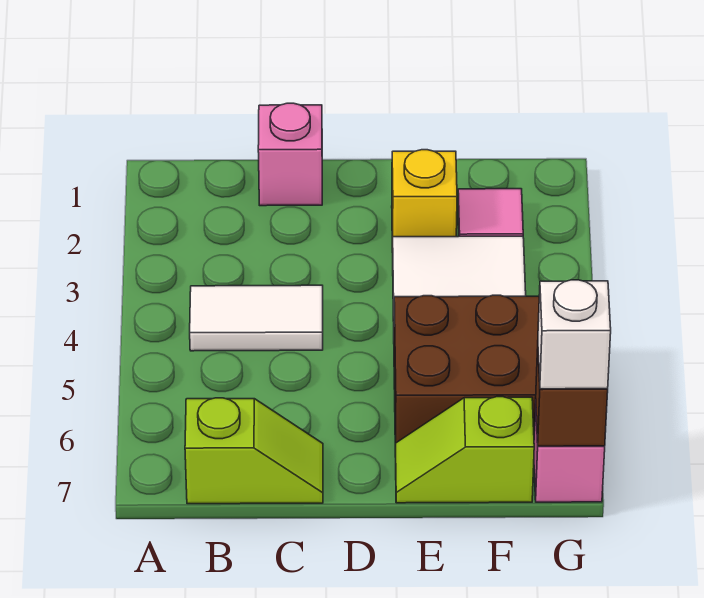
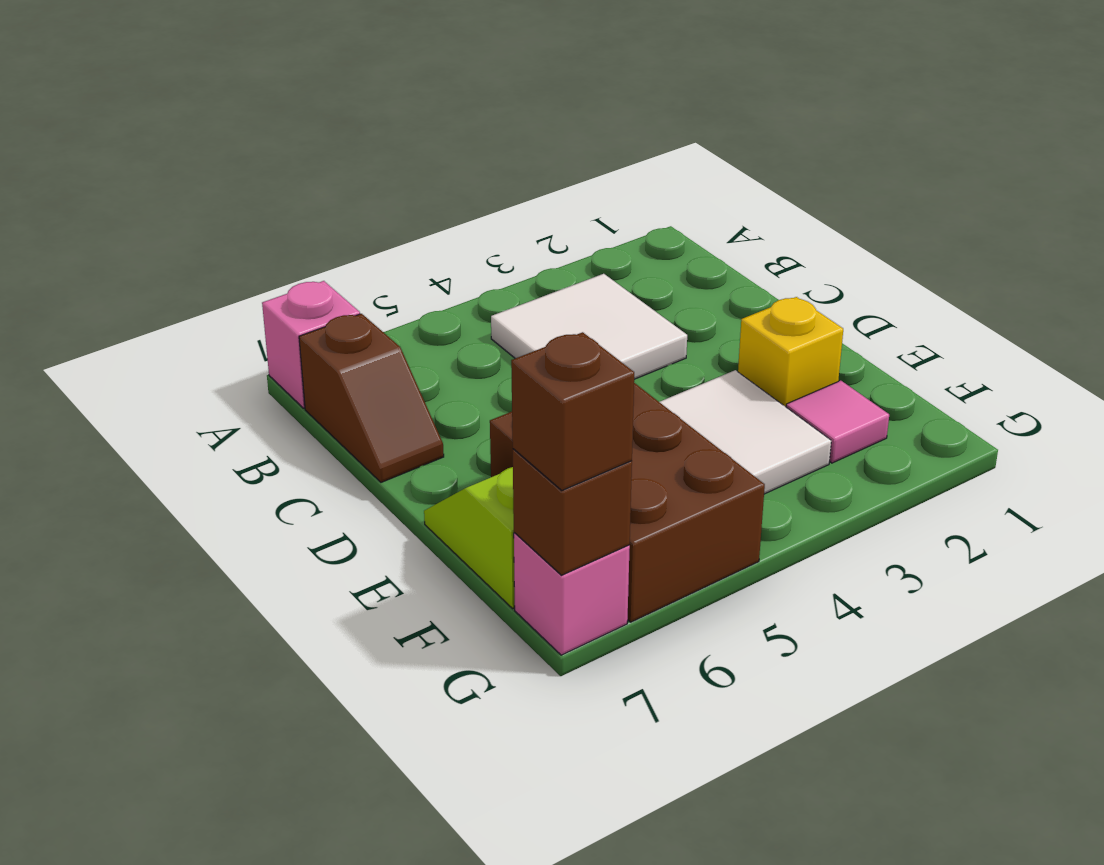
white 1x2 tile [190,285,323,351] -> white 2x2 tile [491,274,687,379]
lime 1x2 slope [185,398,323,504] -> brown 1x2 slope [299,314,444,482]
pink 1x1 brick [258,103,322,206] -> pink 1x1 brick moved to [262,281,360,408]
white 1x1 brick [538,280,611,389] -> brown 1x1 brick [511,332,634,490]

